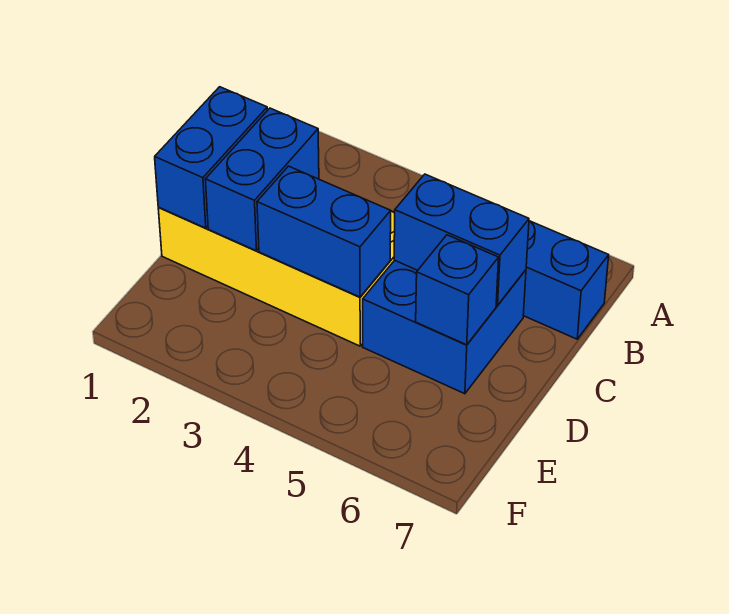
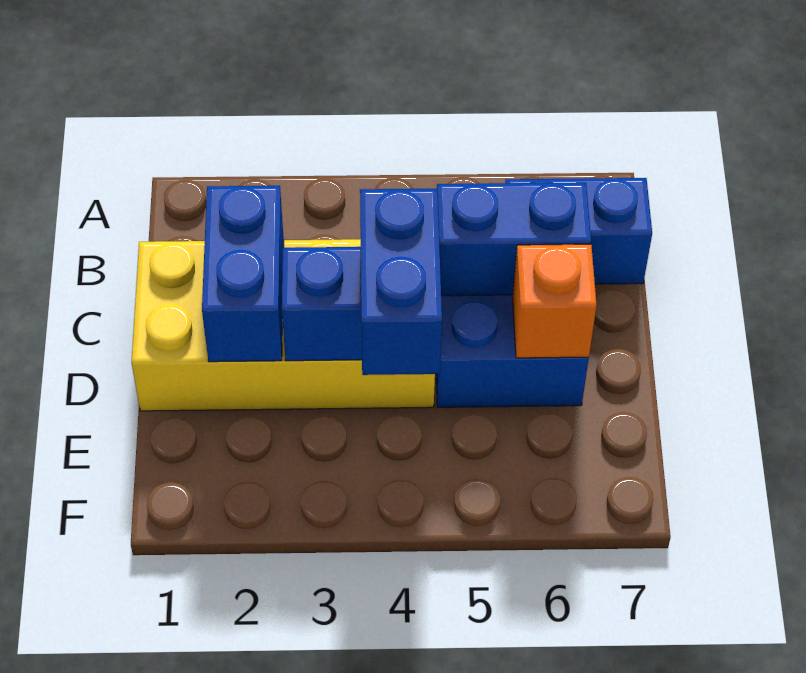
blue 1x2 brick [155,87,267,228] -> blue 1x2 brick moved to [360,189,442,375]
blue 1x1 brick [416,235,499,345] -> orange 1x1 brick [512,244,597,358]

